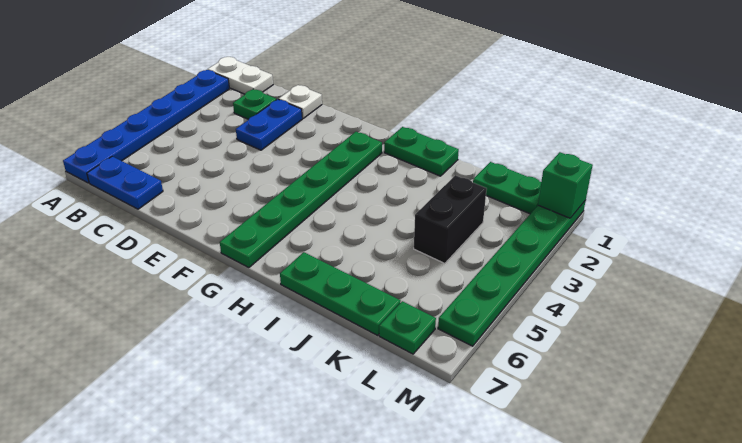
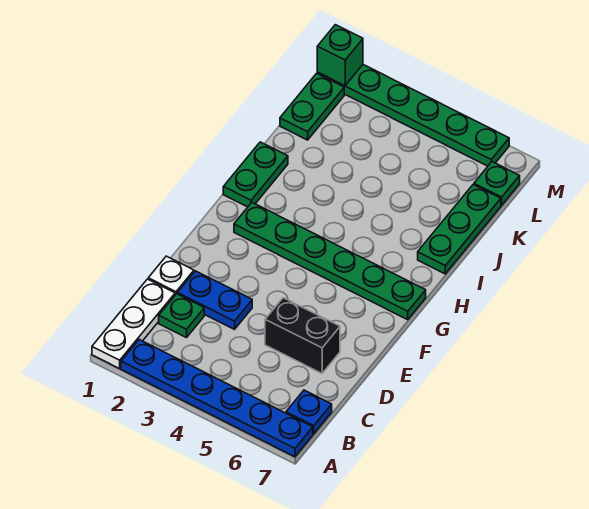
white 1x2 plate [207,57,273,94] -> white 1x3 plate [92,279,175,369]
blue 1x2 plate [87,156,163,209] -> blue 1x1 plate [286,390,332,434]
black 1x2 brick [414,175,487,264] -> black 1x2 brick moved to [265,298,340,373]

